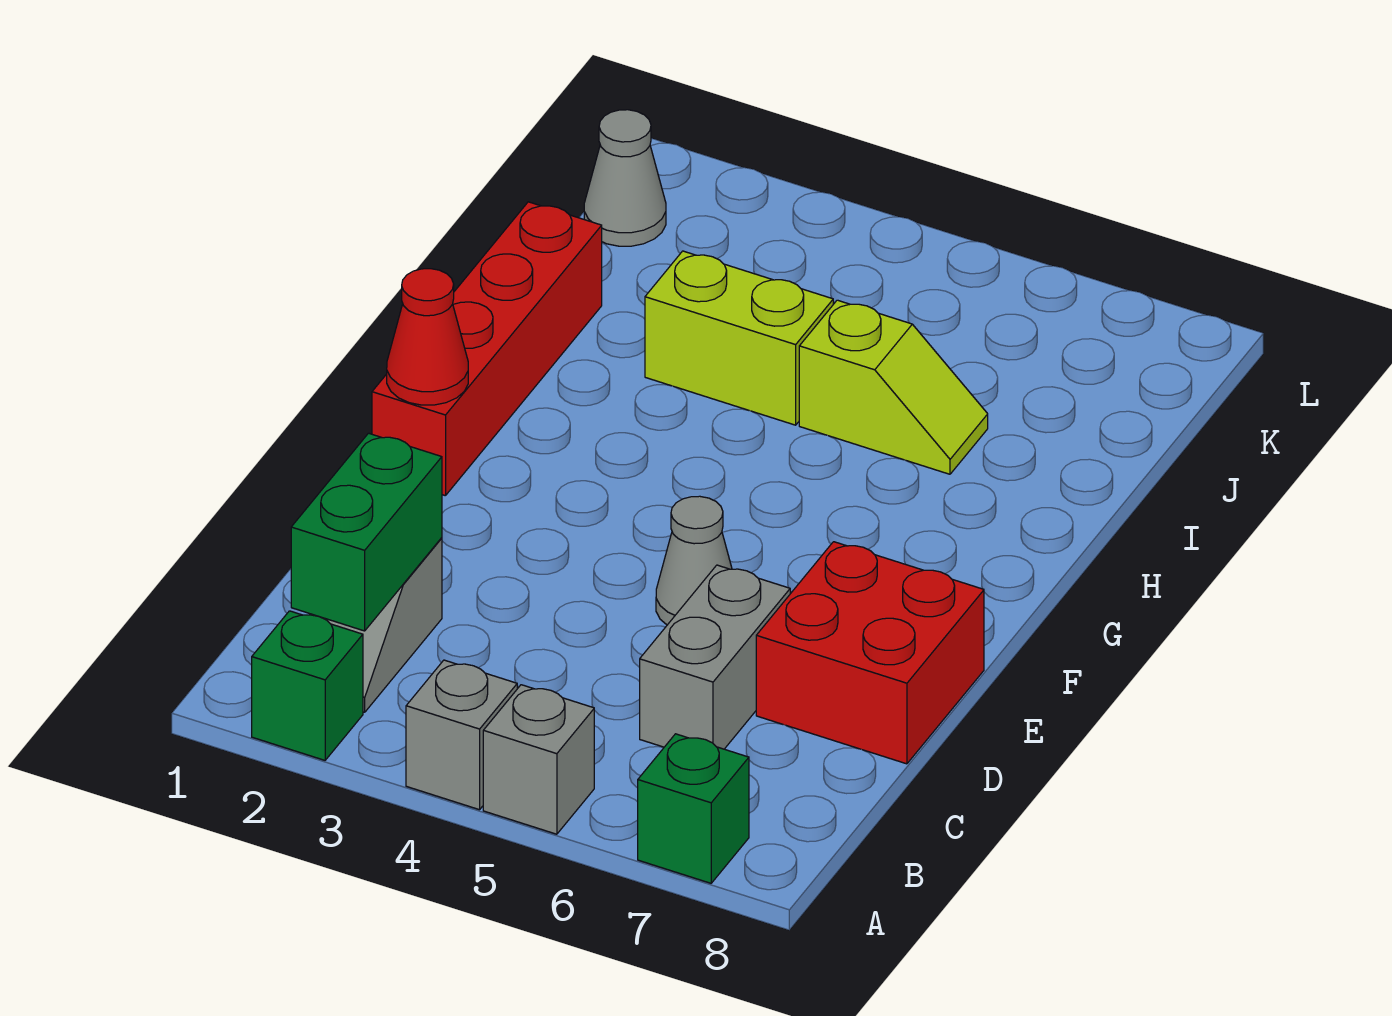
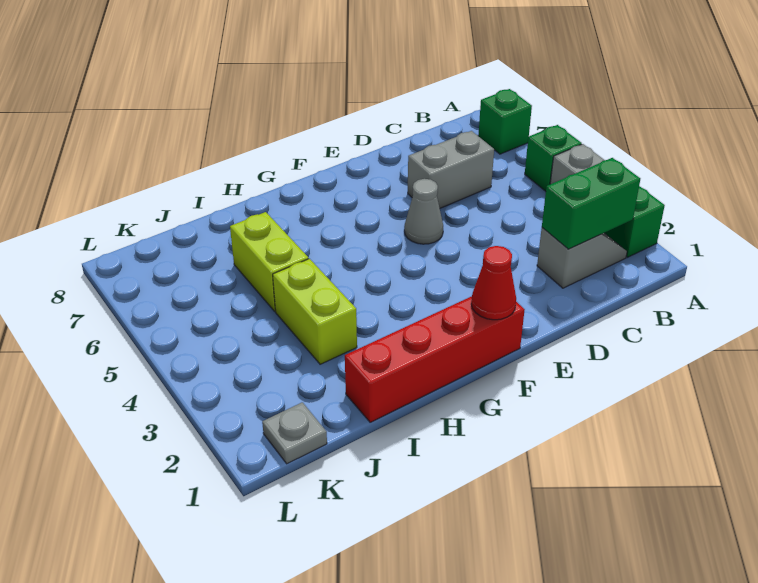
grey 1x1 brick [483,685,594,834] -> green 1x1 brick [525,125,582,191]
red 2x2 brick [756,542,984,764] -> none
lime 1x2 slope [799,300,988,474] -> lime 1x2 brick [230,212,309,311]
grey 1x1 cone [584,110,666,246] -> grey 1x1 plate [262,402,327,464]

